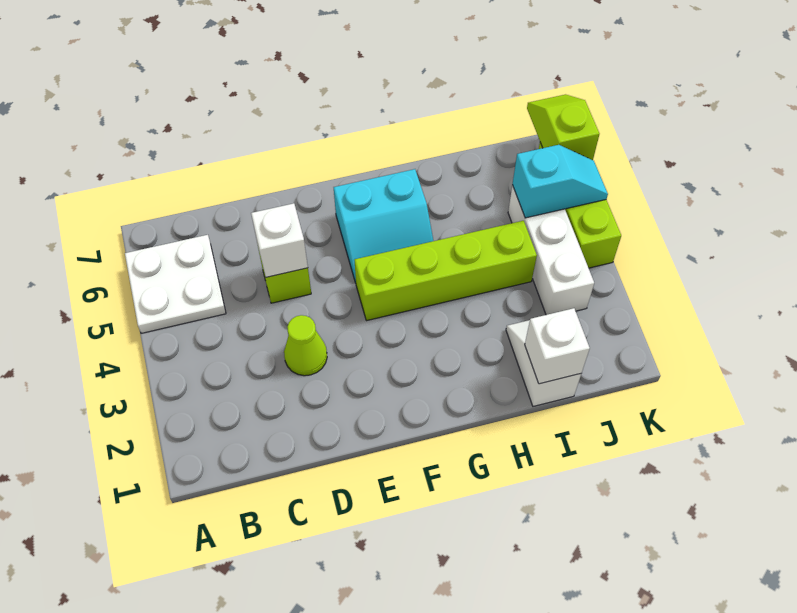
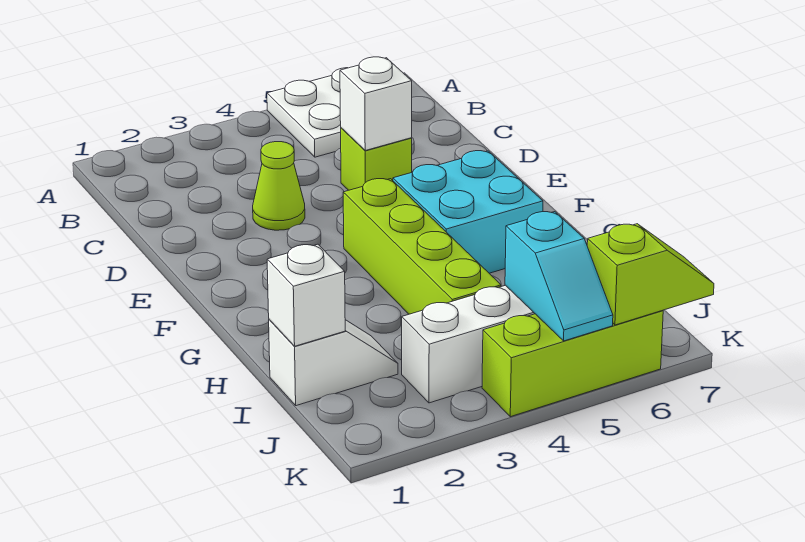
cyan 2x2 slope [334,169,433,283] -> cyan 2x2 brick [393,151,543,273]

